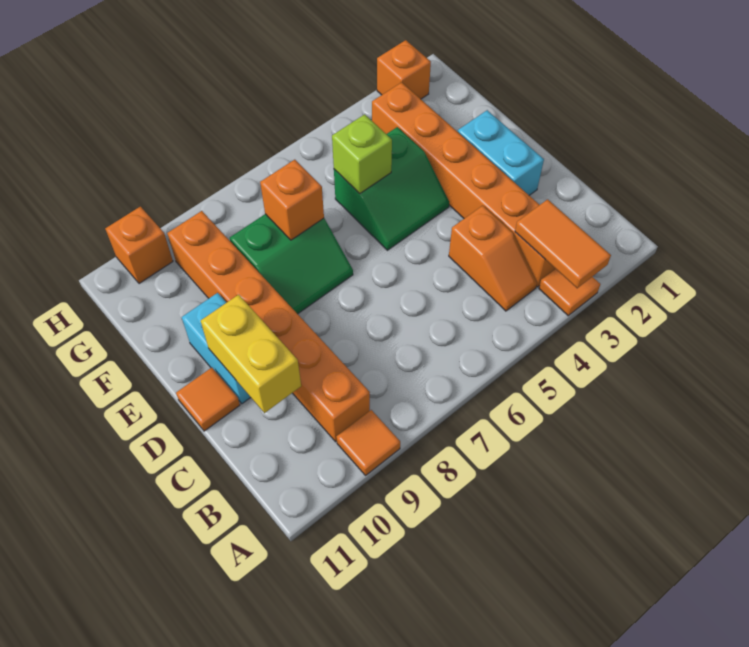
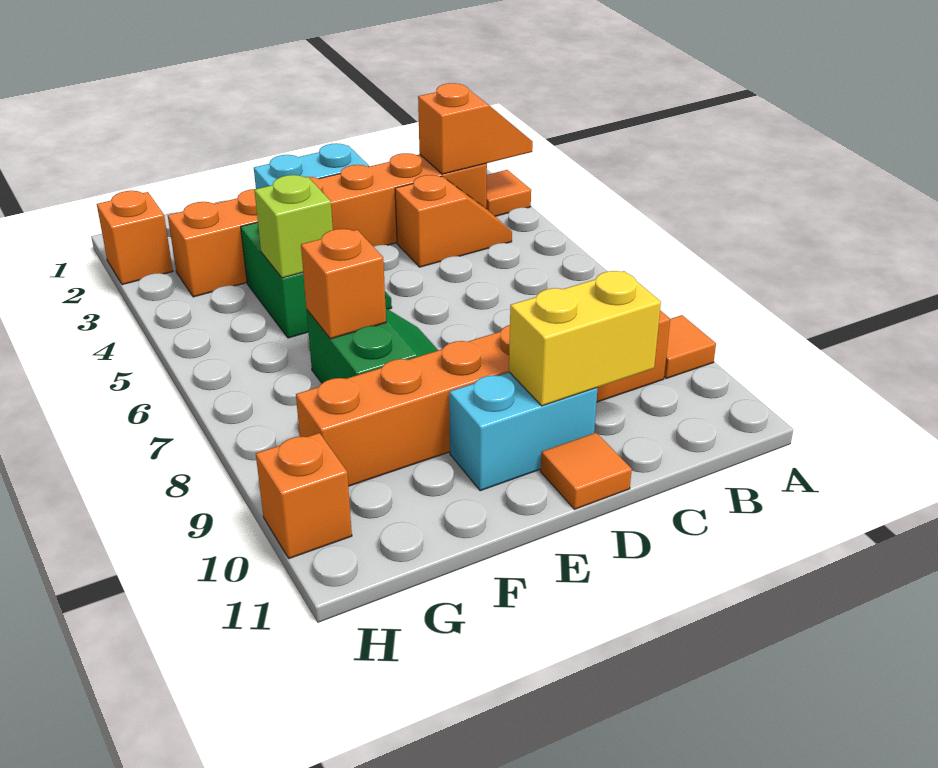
orange 1x2 tile [515,199,611,288] -> orange 1x2 slope [418,83,533,174]

